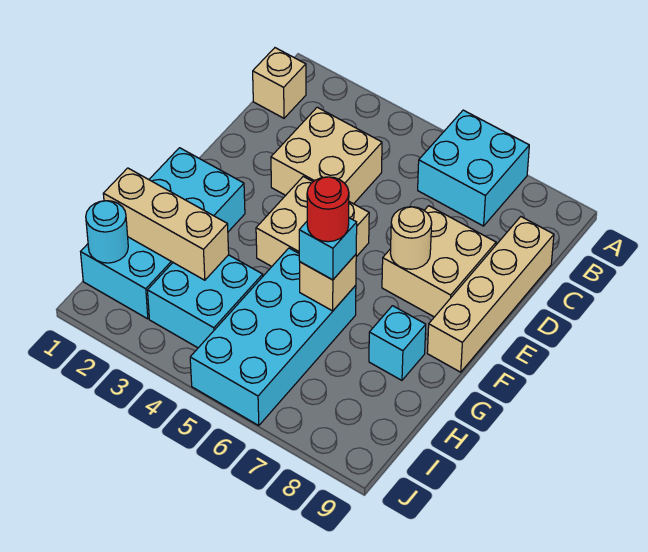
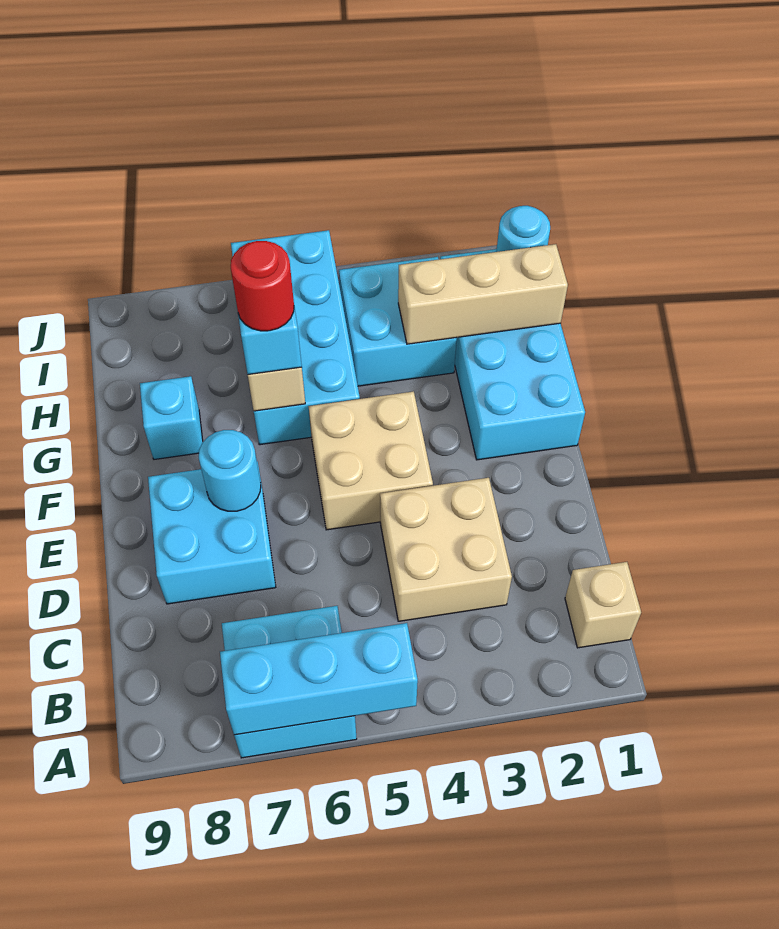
none -> cyan 1x3 brick [220,623,418,735]
tan 1x4 brick [427,217,554,372] -> none
tan 2x2 brick [382,206,496,317] -> cyan 2x2 brick [148,462,276,604]
tan 1x1 round brick [390,207,432,269] -> cyan 1x1 round brick [199,430,261,511]

